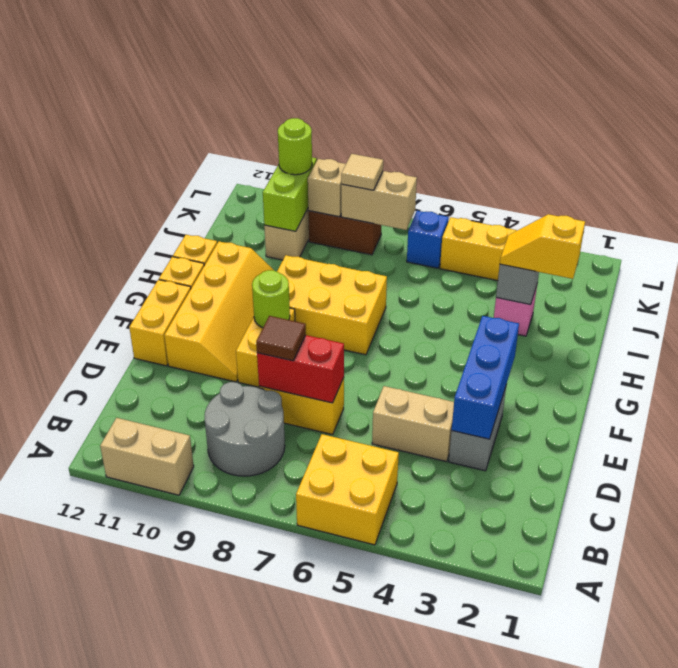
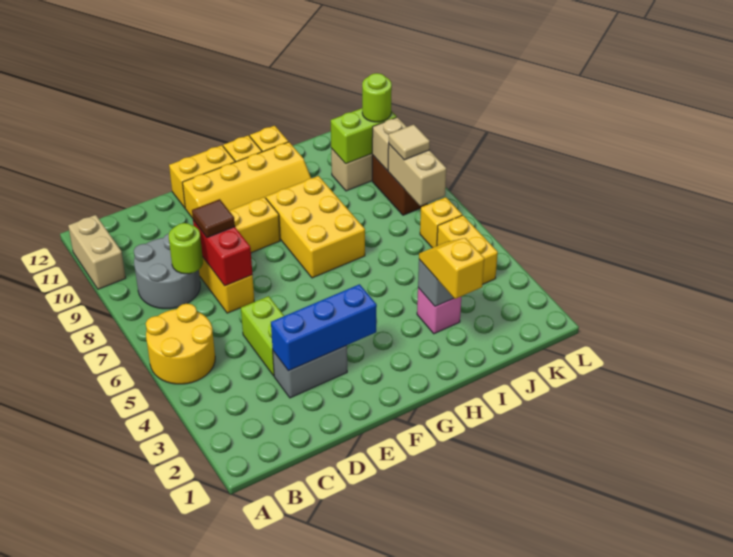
yellow 2x2 brick [296,434,399,545] -> yellow 2x2 round brick [146,303,215,384]
tan 1x2 brick [372,386,454,462] -> lime 1x2 brick [241,296,284,376]
lime 1x1 round brick [252,270,290,328] -> lime 1x1 round brick moved to [169,223,203,274]
blue 1x1 brick [407,211,449,268] -> yellow 1x1 brick [420,197,462,248]

